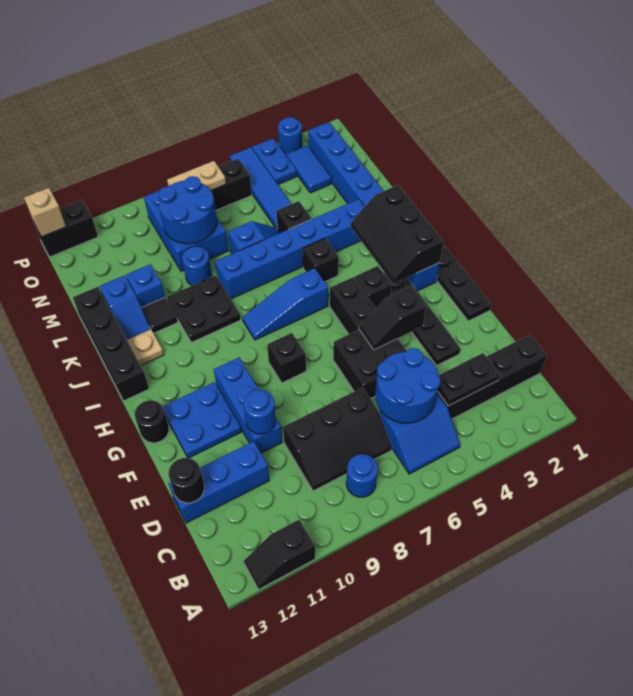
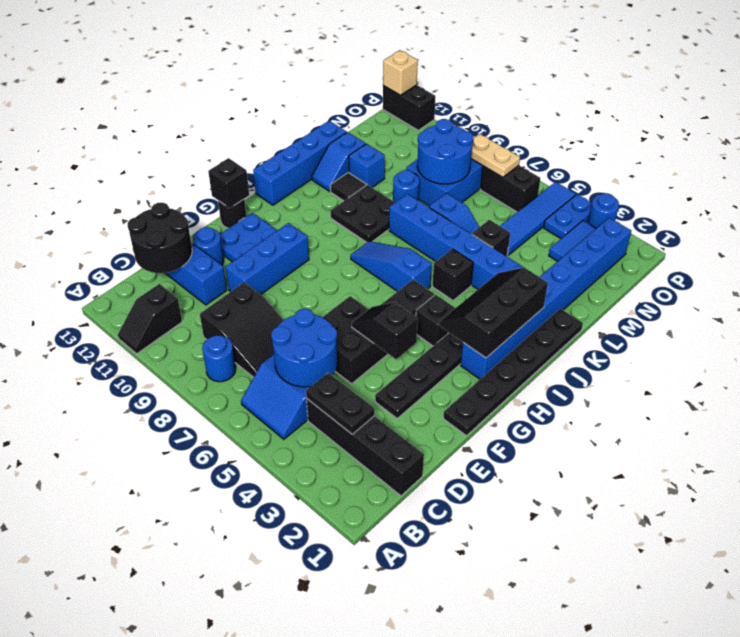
black 1x2 slope [244,520,315,590] -> black 1x2 slope turned to [118,284,182,354]
black 2x3 slope [283,387,392,491] -> black 2x3 slope turned to [200,282,283,377]
black 1x1 round brick [169,458,205,503] -> black 2x2 round brick [128,203,192,273]
blue 1x1 round brick [244,390,276,434] -> blue 1x1 round brick moved to [193,227,224,265]
black 1x1 brick [267,333,306,383] -> black 1x1 brick moved to [208,158,249,208]
black 1x4 brick [73,287,149,401] -> blue 1x4 brick [253,121,347,205]
tan 1x1 plate [127,329,164,365] -> none

